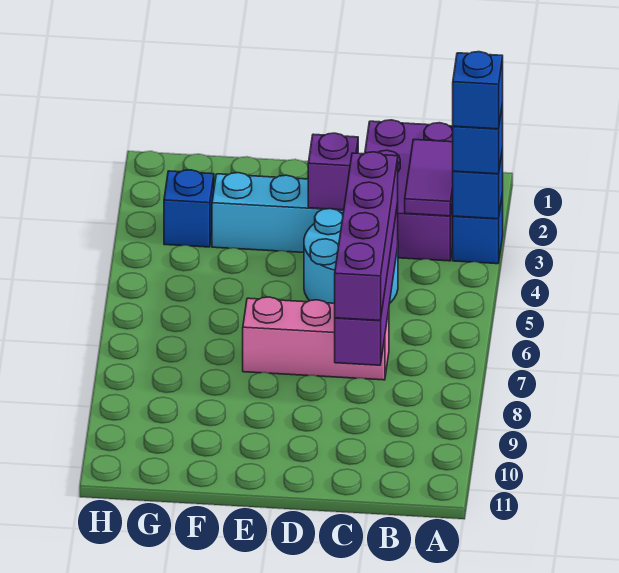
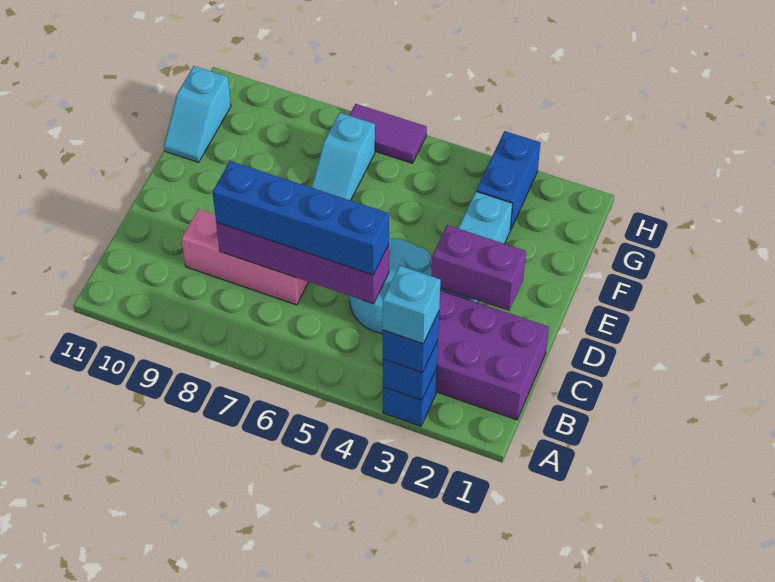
blue 1x1 brick [453,52,503,129] -> cyan 1x1 brick [383,266,441,344]
purple 1x2 tile [405,139,453,216] -> purple 1x2 tile moved to [349,104,427,163]
purple 1x4 brick [335,152,398,321] -> blue 1x4 brick [213,161,389,275]
pink 1x3 brick [243,297,389,380] -> pink 1x3 brick turned to [182,209,309,305]
purple 1x1 brick [308,133,358,210] -> purple 1x2 brick [431,225,526,311]
none -> cyan 1x2 slope [311,113,375,201]
none -> cyan 1x2 slope [164,66,231,162]
blue 1x1 brick [164,170,214,247] -> blue 1x2 brick [476,131,541,230]

